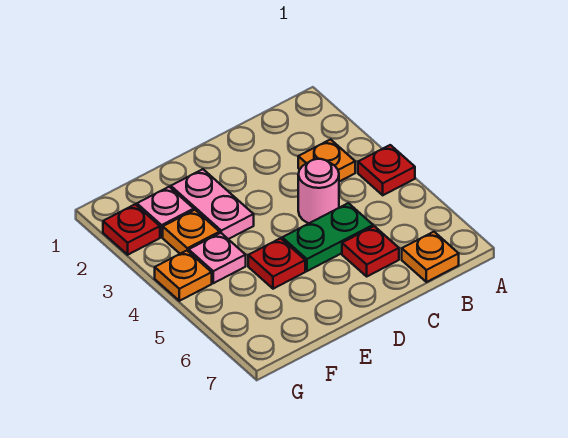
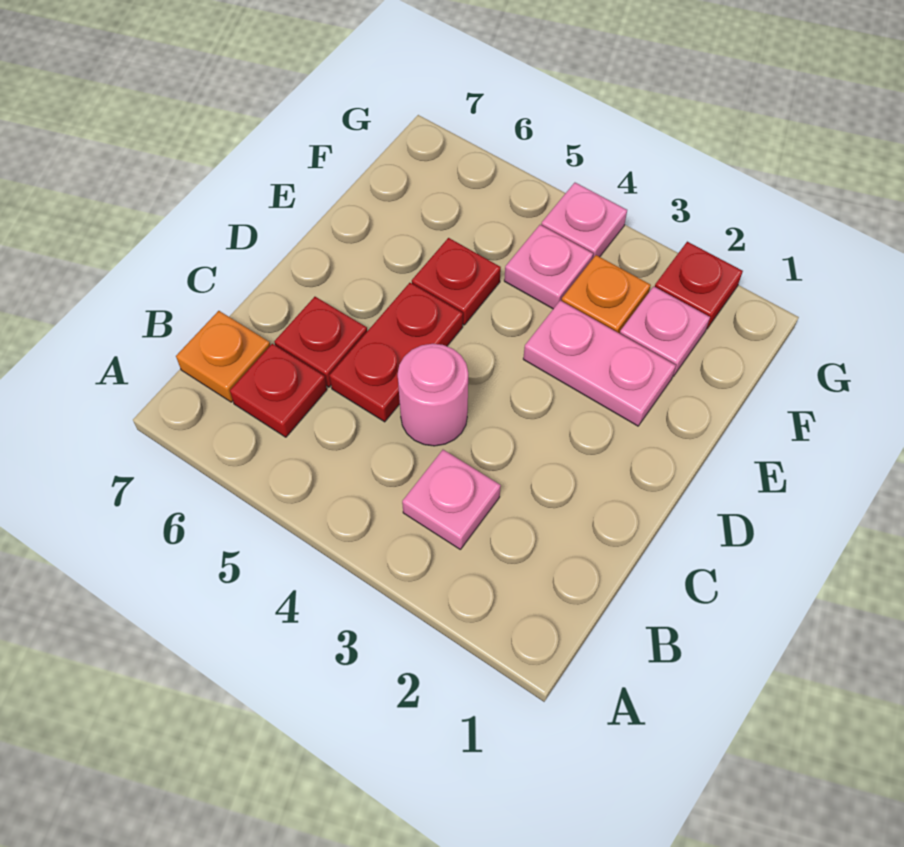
red 1x1 plate [358,145,415,195] -> red 1x1 plate moved to [230,344,327,437]
orange 1x1 plate [298,140,355,182] -> pink 1x1 plate [402,450,501,549]
green 1x2 plate [282,203,373,271] -> red 1x2 plate [329,283,463,422]
orange 1x1 plate [155,251,212,301] -> pink 1x1 plate [541,183,627,259]

